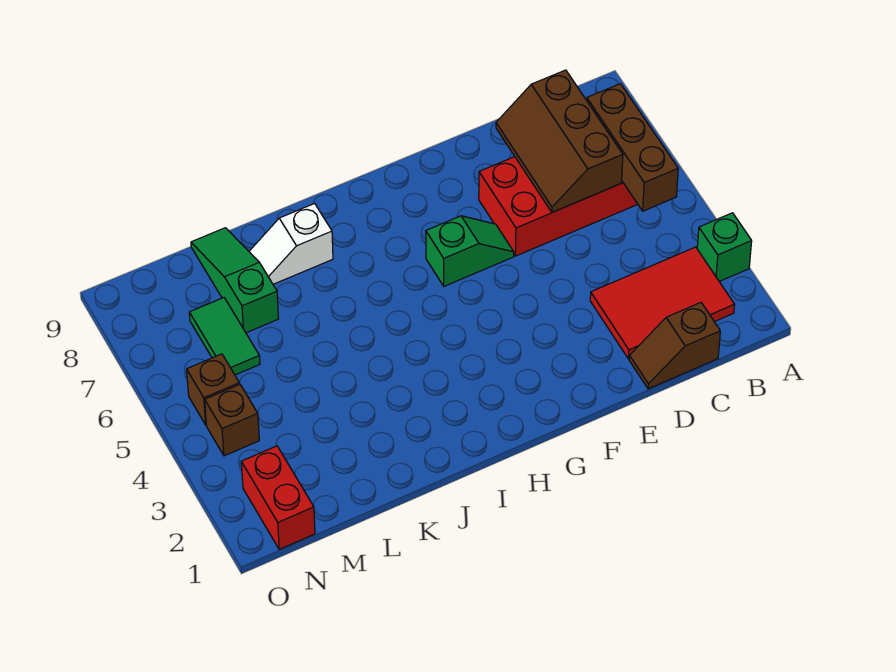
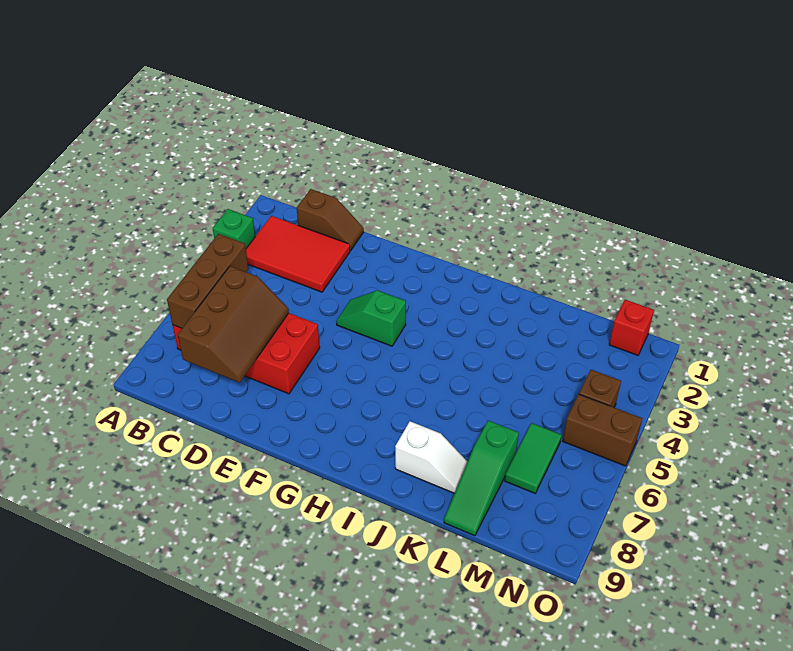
green 1x2 slope [426,216,514,286] -> green 1x2 slope moved to [336,290,406,346]
red 1x2 brick [241,446,315,549] -> red 1x1 brick [609,300,654,355]
brown 1x1 brick [187,354,240,425] -> brown 1x2 brick [563,394,643,466]

